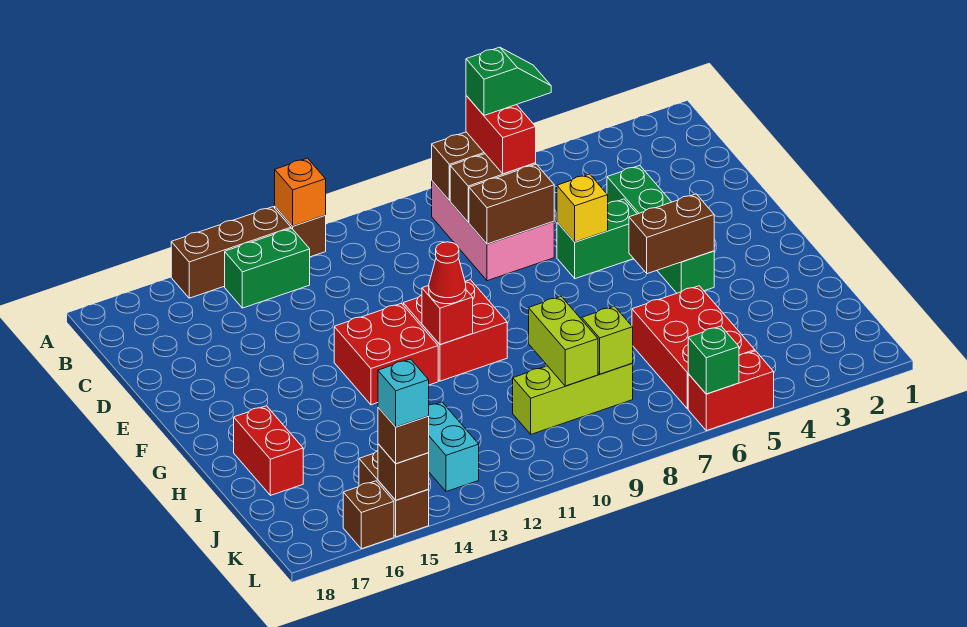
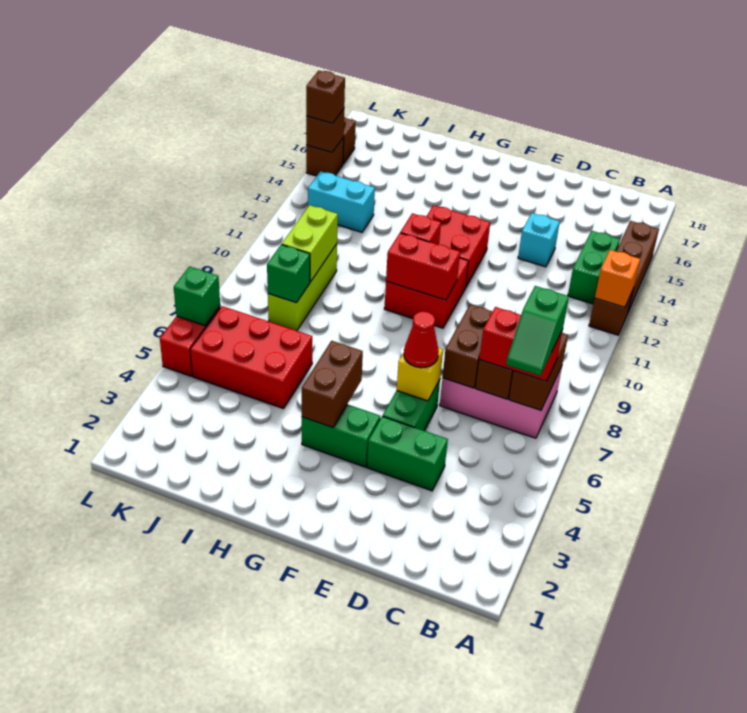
red 1x1 cone [429,242,466,304] -> red 1x1 cone moved to [404,311,439,368]
red 1x2 brick [234,406,303,495] -> red 1x2 brick moved to [386,233,460,300]
lime 1x2 brick [529,297,598,386] -> lime 1x2 brick turned to [282,205,338,282]
lime 1x1 brick [582,306,633,374] -> green 1x1 brick [267,244,310,303]
brown 1x2 brick [359,451,429,537] -> brown 1x1 brick [306,137,344,176]
cyan 1x1 brick [378,359,429,427] -> cyan 1x1 brick moved to [518,213,560,267]

